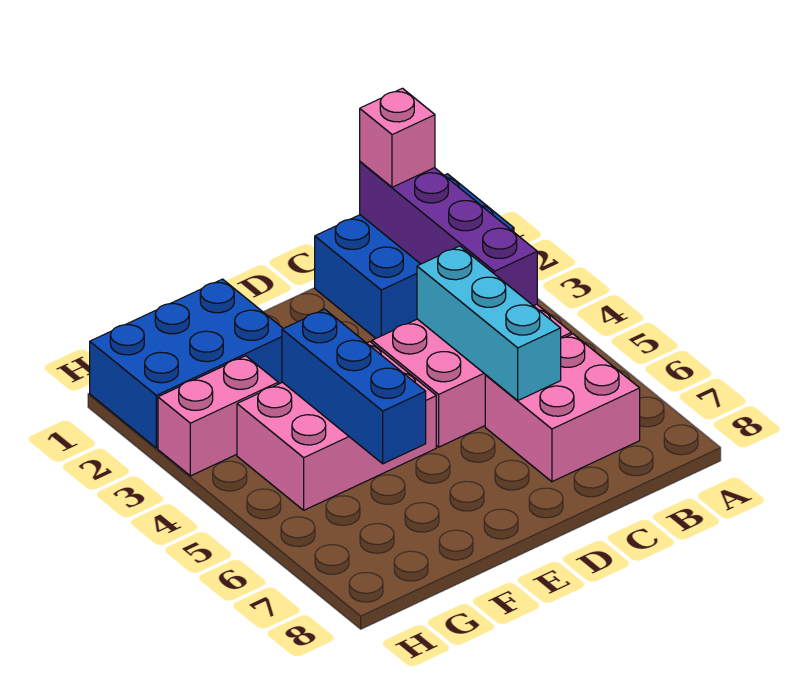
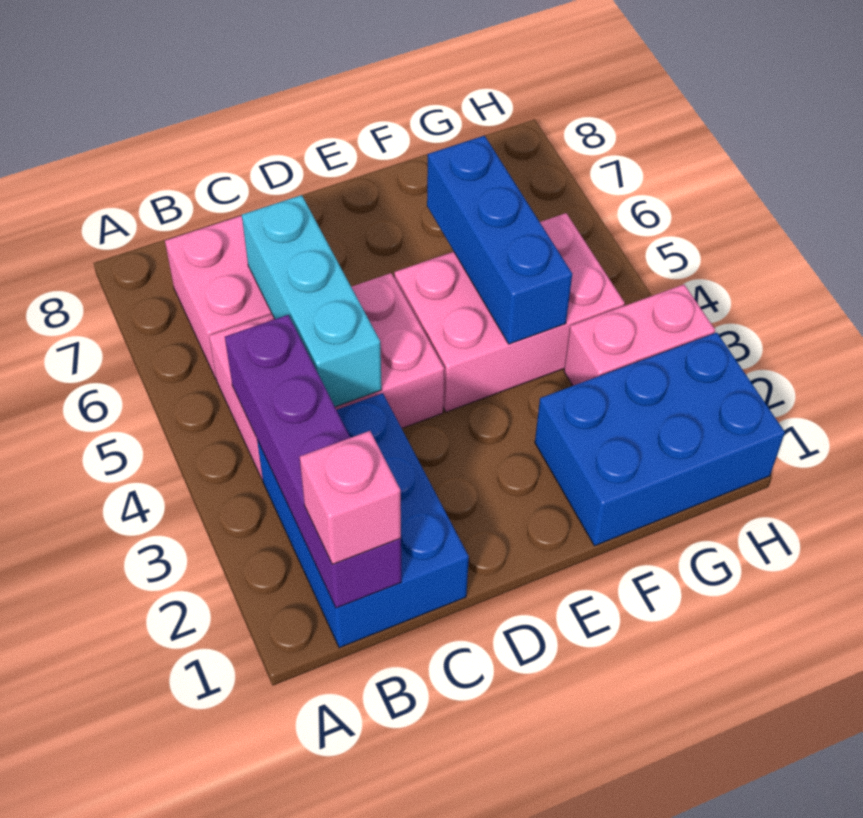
blue 2x3 brick [315,174,514,338] -> blue 2x3 brick turned to [257,393,469,648]

